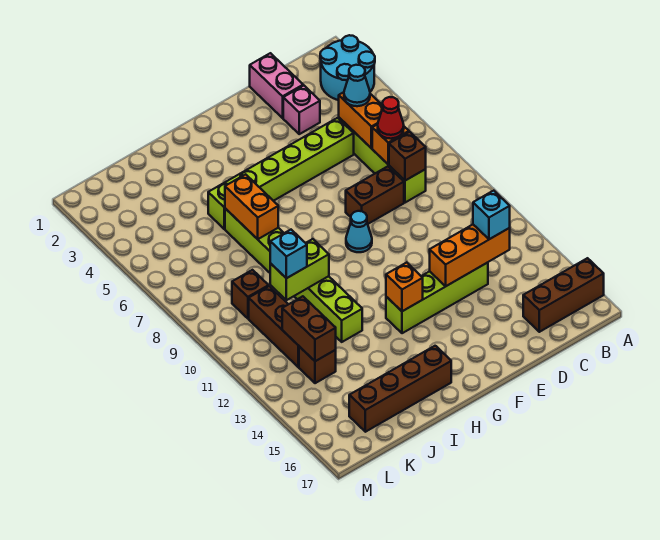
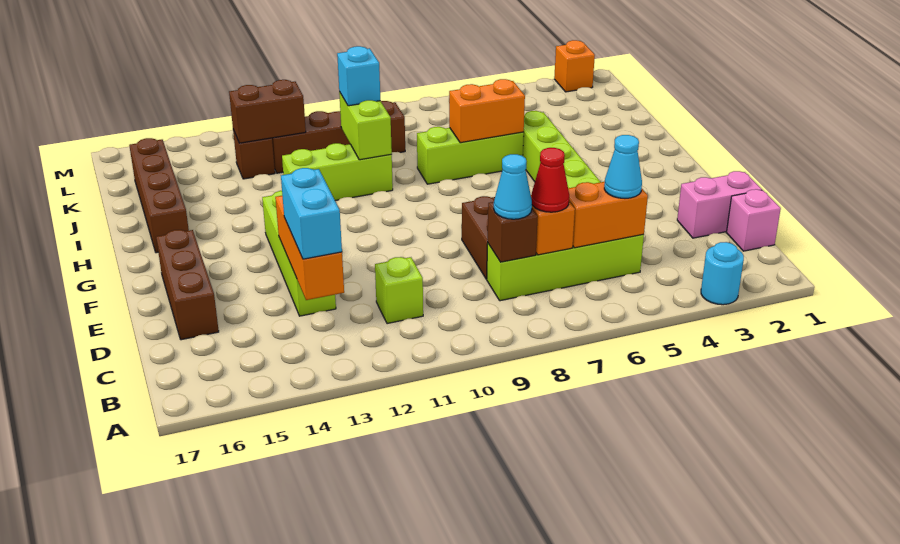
cyan 2x2 round brick [320,35,375,100] -> cyan 1x1 round brick [701,242,744,305]
brown 1x3 brick [523,258,604,332] -> brown 1x3 brick moved to [156,230,219,340]
none -> lime 1x1 brick [375,257,423,324]
cyan 1x1 brick [473,191,510,239] -> cyan 1x2 brick [281,168,342,259]
pink 1x1 brick [283,86,320,134] -> pink 1x1 brick moved to [726,189,781,251]
cyan 1x1 cone [346,211,372,252] -> cyan 1x1 cone moved to [494,154,532,219]
orange 1x1 brick [386,263,423,311] -> orange 1x1 brick moved to [554,40,595,92]

